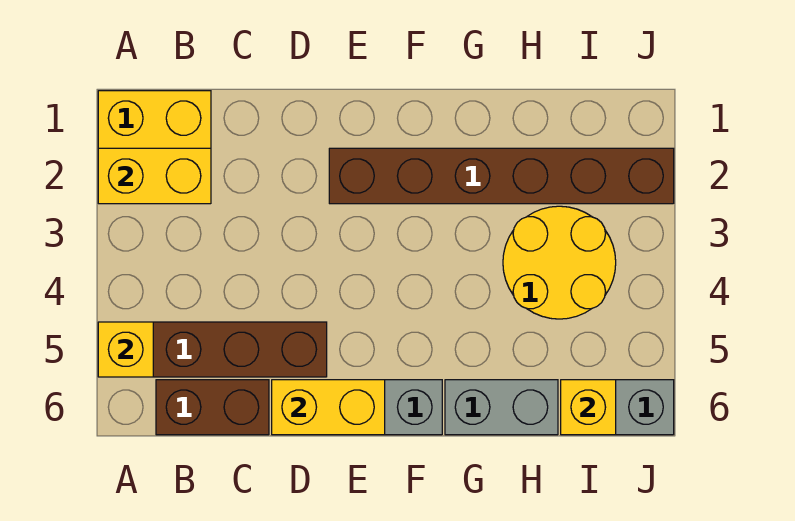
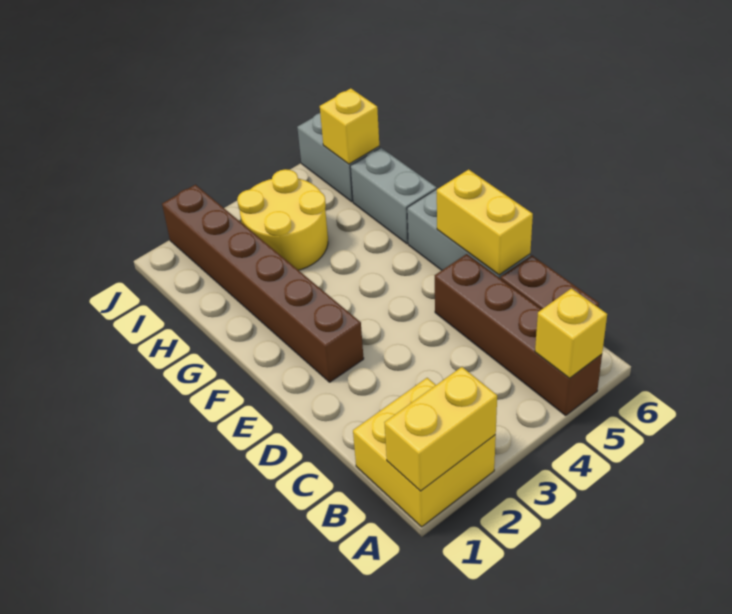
yellow 1x2 brick [98,148,211,204] -> yellow 1x2 brick turned to [384,367,497,491]

